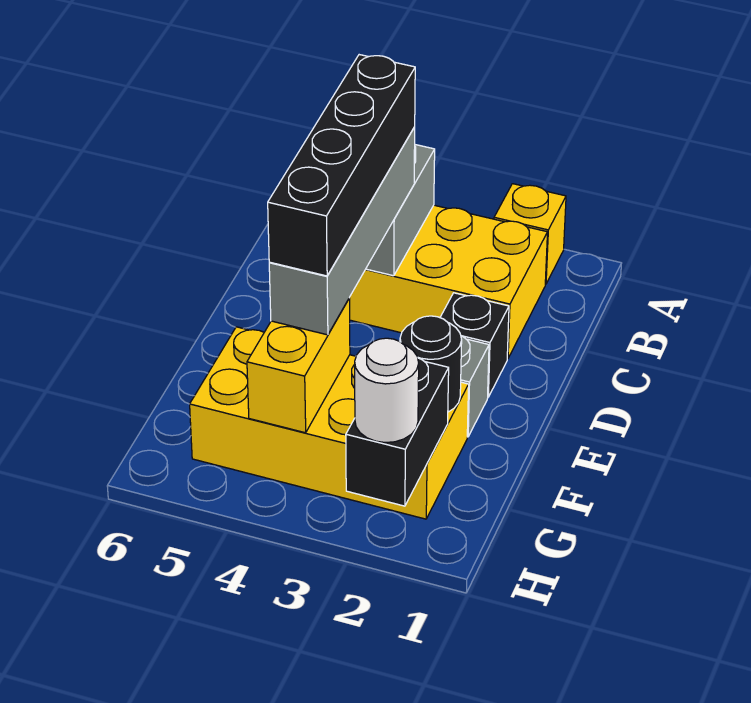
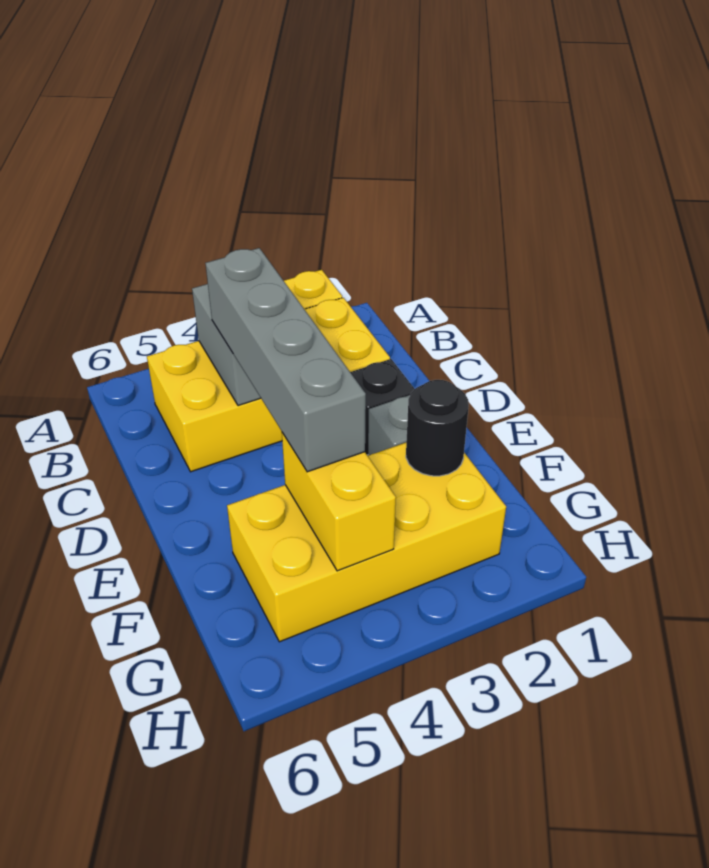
black 1x4 brick [268,55,415,276] -> none
black 1x2 brick [346,358,449,506] -> none
white 1x1 round brick [355,338,419,443] -> none

